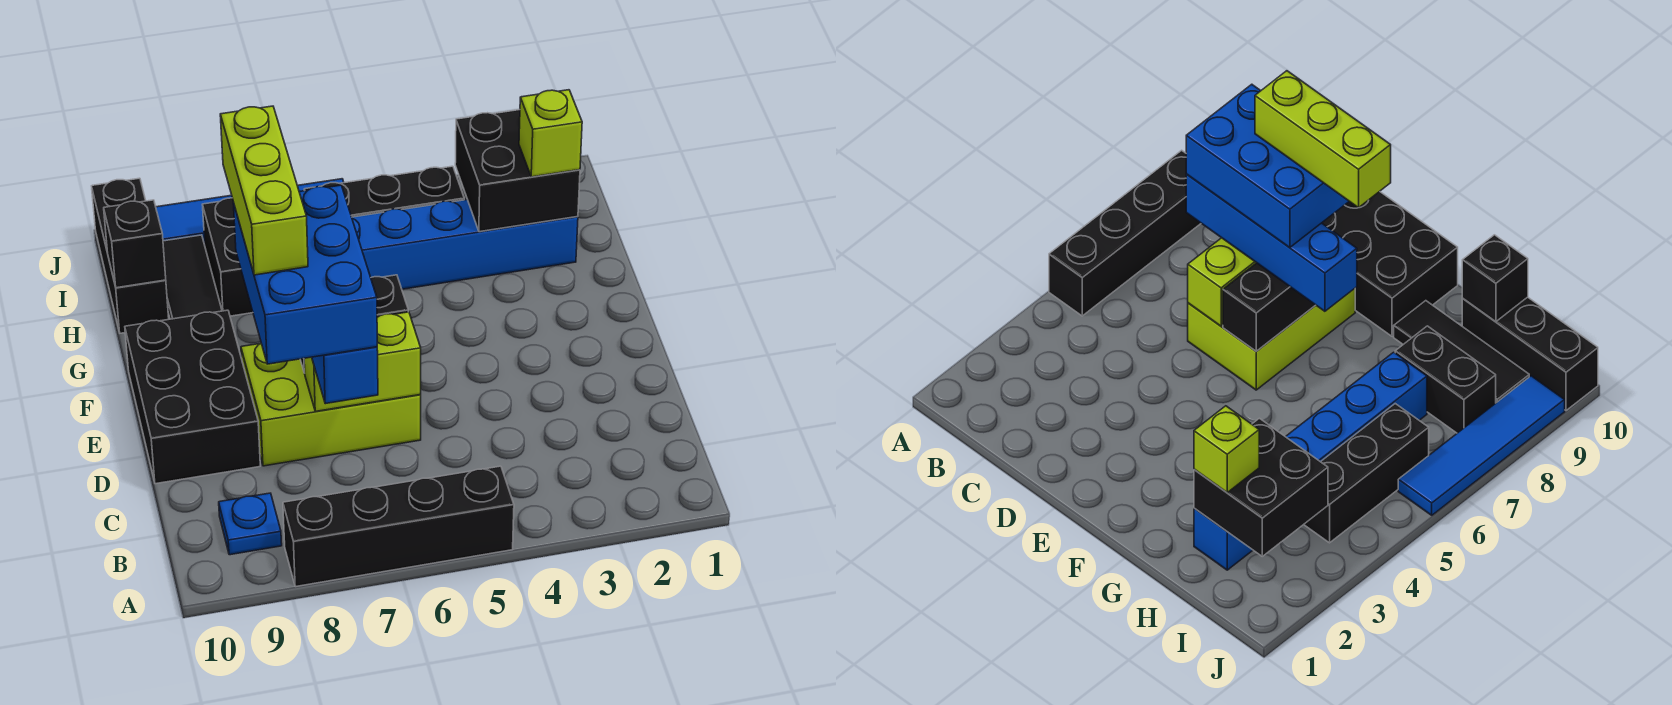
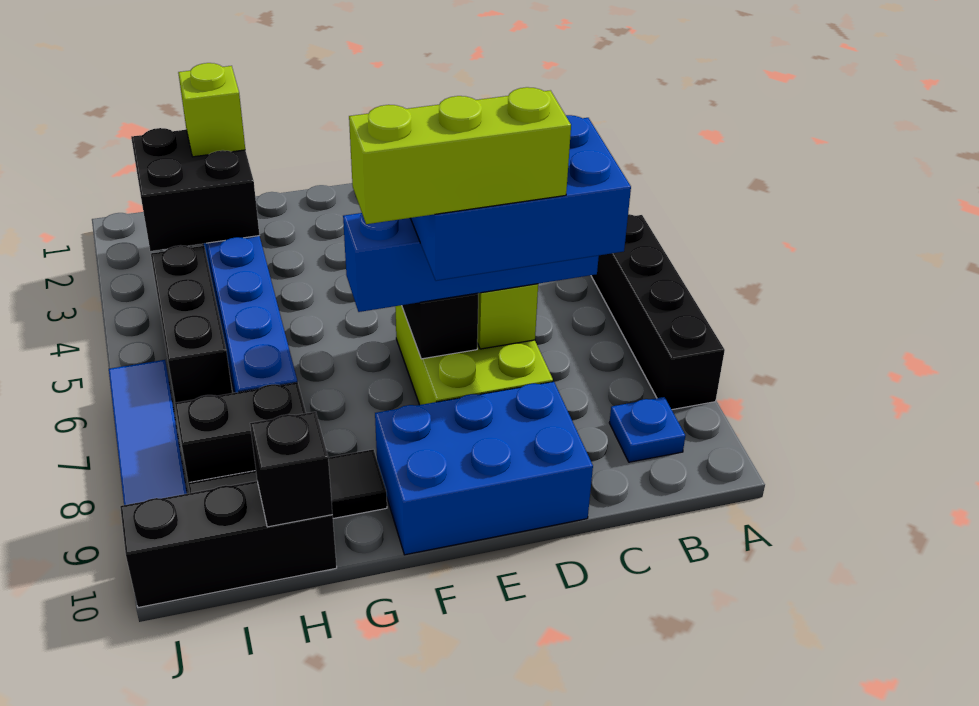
black 2x3 brick [125,310,260,484] -> blue 2x3 brick [375,382,593,555]

